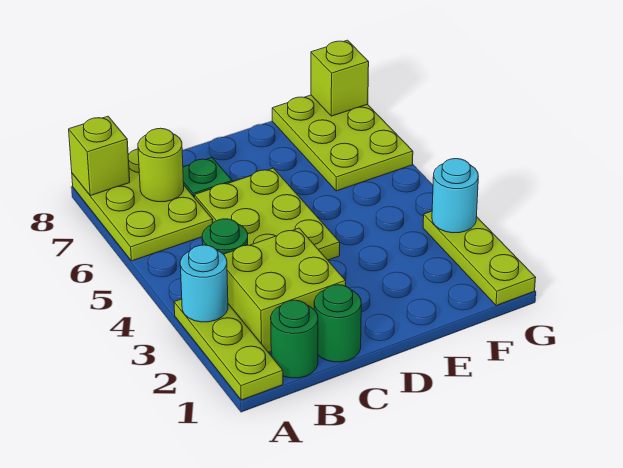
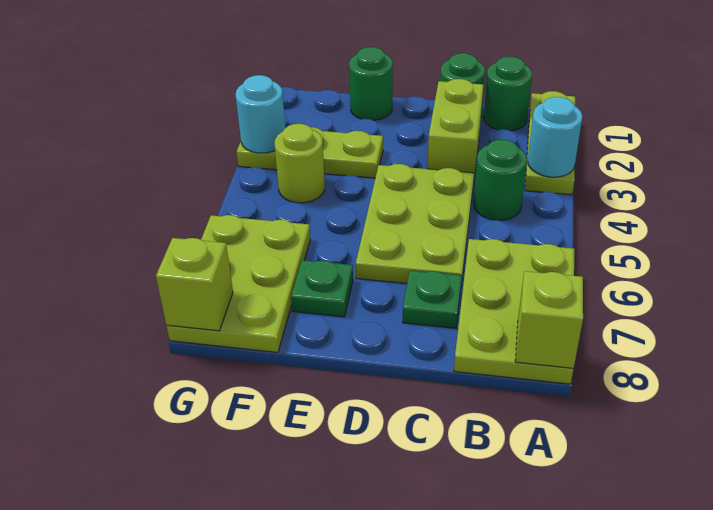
lime 2x2 brick [224,228,346,352] -> lime 1x2 brick [427,79,483,184]
lime 1x1 round brick [138,128,184,202] -> lime 1x1 round brick moved to [275,124,325,203]
none -> green 1x1 round brick [349,47,393,120]
none -> green 1x1 plate [291,260,353,317]
lime 1x3 plate [423,211,536,306] -> lime 1x3 plate turned to [236,127,383,178]

